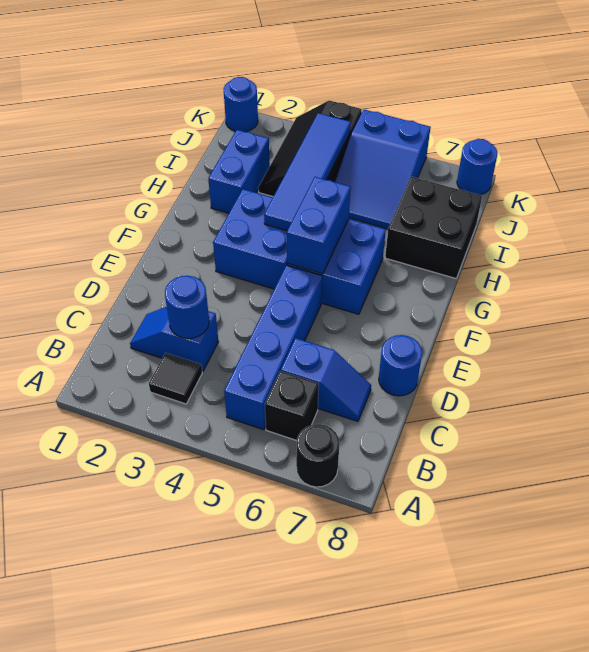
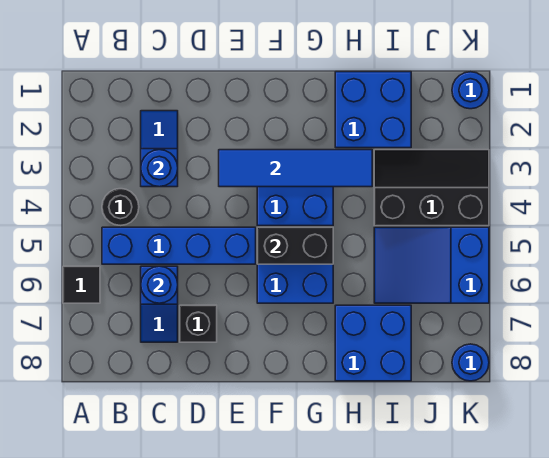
black 1x1 round brick [296,424,340,487] -> black 1x1 round brick moved to [102,189,139,225]
black 1x1 tile [149,353,202,404] -> black 1x1 tile moved to [63,266,100,303]
black 1x1 brick [265,371,319,441] -> black 1x1 brick moved to [180,305,217,342]
blue 1x1 round brick [379,335,422,396] -> blue 1x1 round brick moved to [141,266,178,303]
blue 1x2 brick [287,177,351,274] -> black 1x2 brick [257,227,333,264]
blue 1x4 tile [264,113,351,231] -> blue 1x4 tile moved to [219,150,372,187]
blue 1x2 brick [208,130,270,213] -> blue 2x2 brick [335,72,411,148]
black 2x2 brick [385,177,482,278] -> blue 2x2 brick [335,305,411,381]

